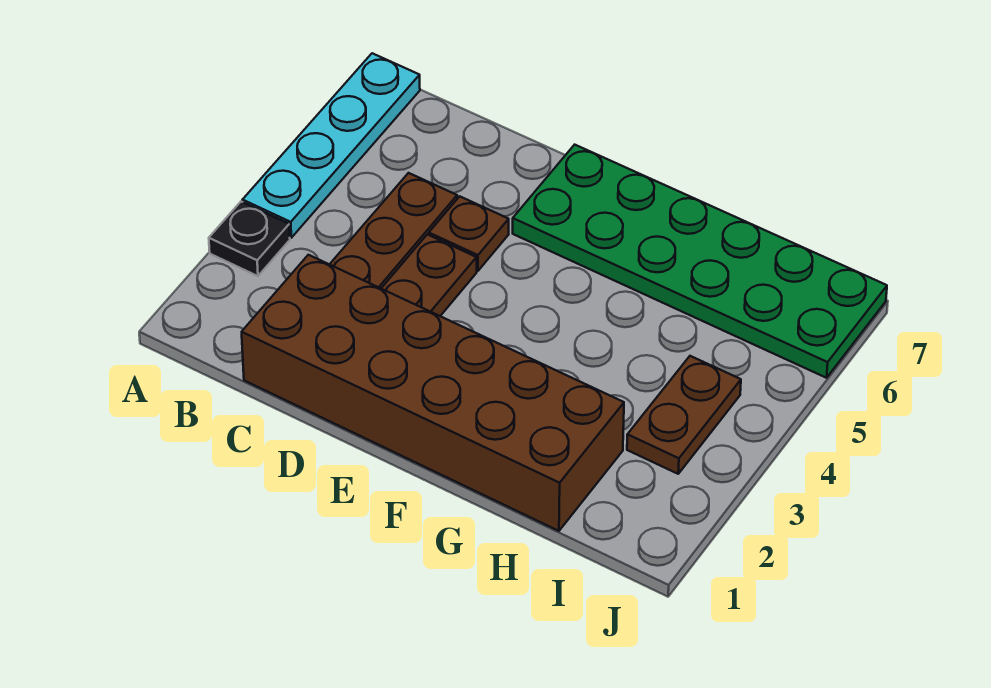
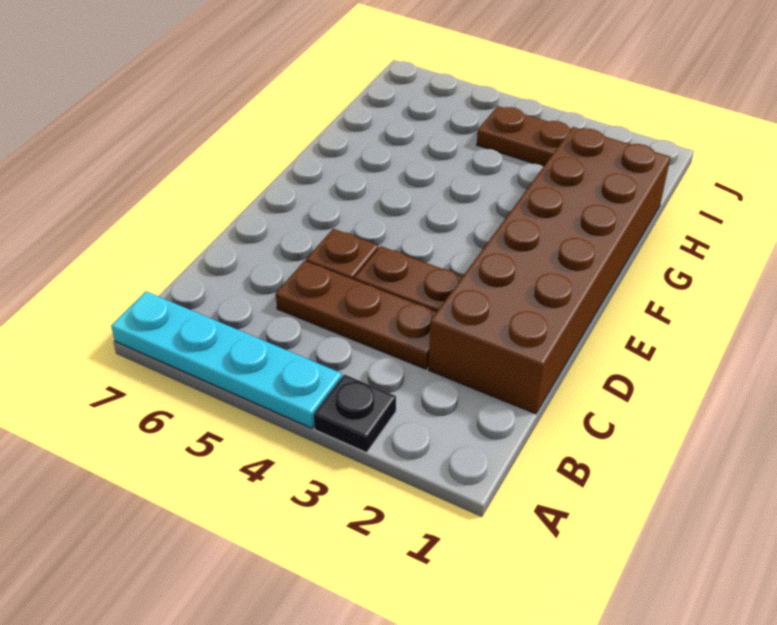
green 2x6 plate [513,145,887,378] -> none

